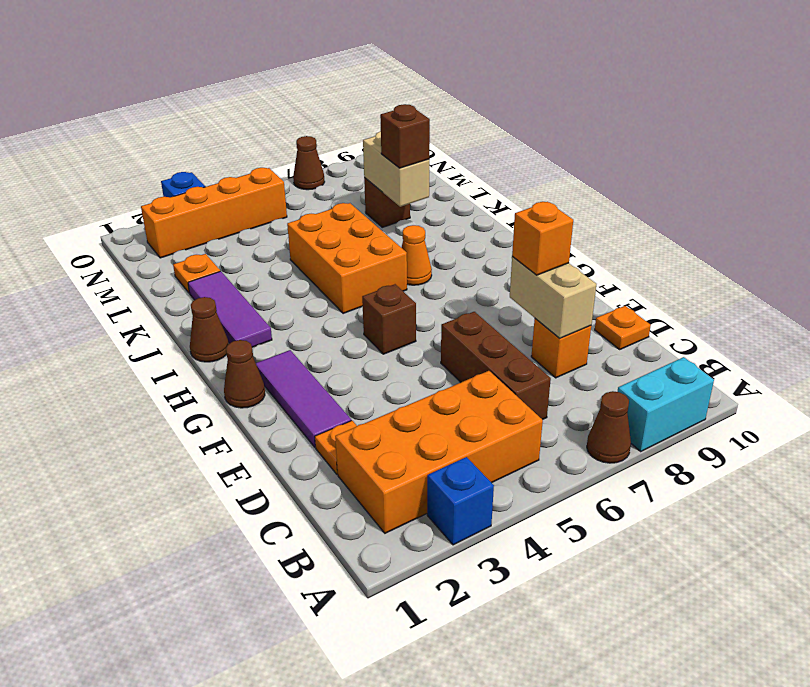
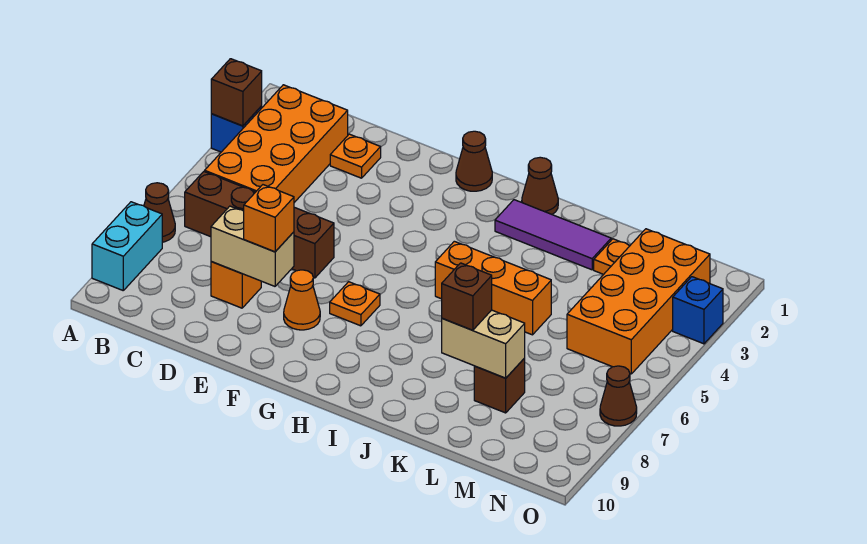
brown 1x3 brick [441,312,551,420] -> brown 1x4 brick [185,172,334,278]
orange 1x1 plate [595,306,651,349] -> orange 1x1 plate moved to [330,282,380,326]
purple 1x3 tile [256,350,351,447] -> none
brown 1x1 brick [362,284,416,354] -> brown 1x1 brick moved to [211,59,262,126]
orange 2x3 brick [287,203,407,313] -> orange 1x3 brick [435,241,551,335]
orange 1x1 cone [401,225,432,285] -> orange 1x1 cone moved to [284,270,320,330]
orange 1x4 brick [141,168,287,258] -> orange 2x4 brick [567,229,710,374]

